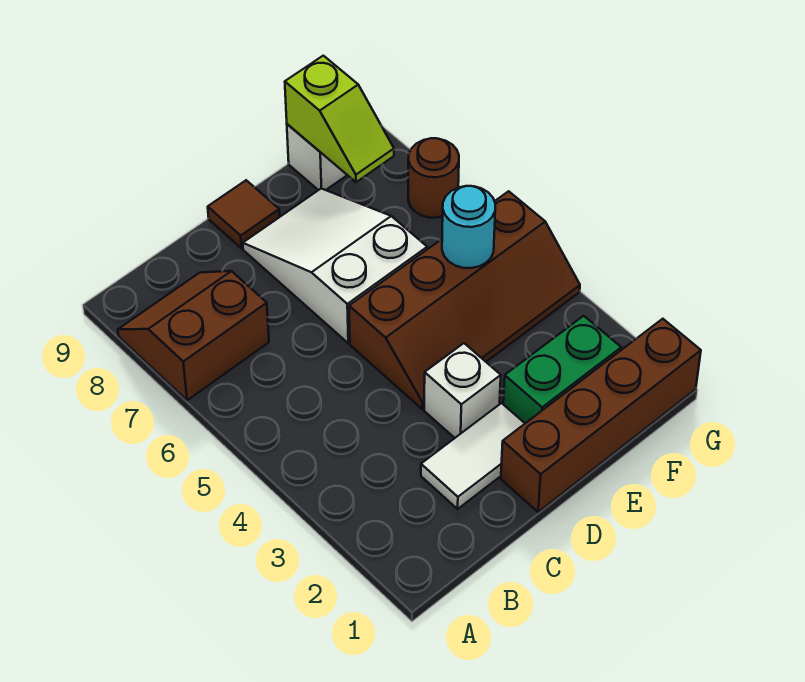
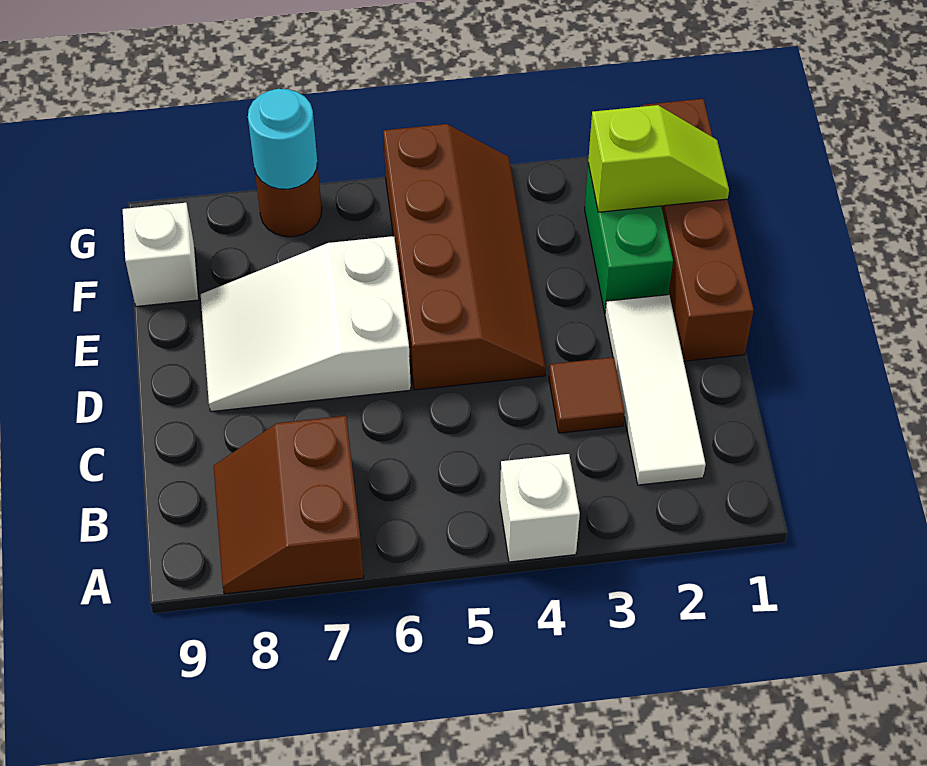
white 1x2 tile [421,403,525,509] -> white 1x3 tile [605,295,706,485]
white 1x1 brick [424,343,501,438] -> white 1x1 brick moved to [500,454,580,562]
brown 1x1 tile [208,180,280,248] -> brown 1x1 tile moved to [549,357,625,433]
cyan 1x1 round brick [442,186,496,268] -> cyan 1x1 round brick moved to [248,89,317,189]
lime 1x2 slope [285,56,394,182] -> lime 1x2 slope moved to [588,105,729,212]

